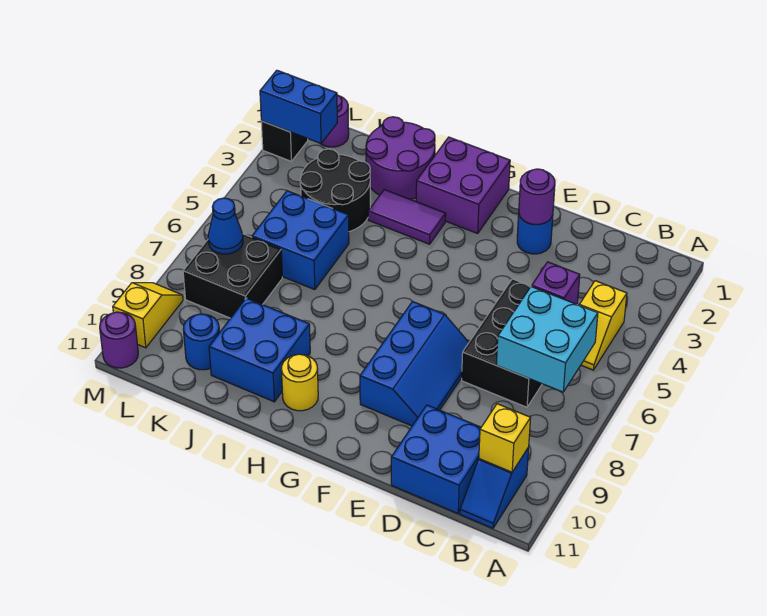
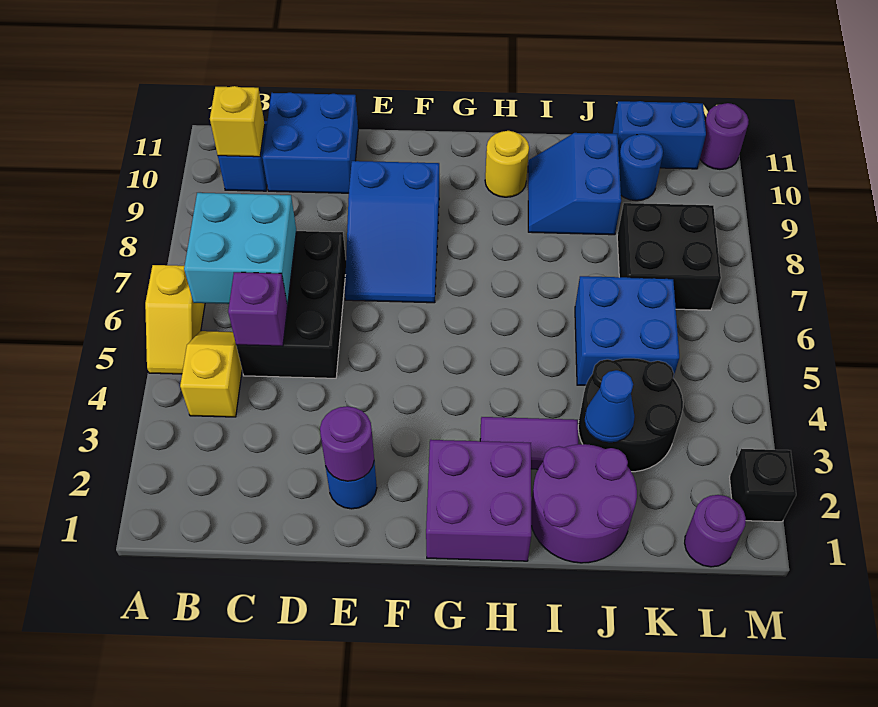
blue 2x3 slope [360,302,469,426] -> blue 2x3 slope turned to [345,161,439,303]
blue 2x2 brick [209,298,310,402] -> blue 2x2 slope [528,133,621,235]
blue 1x2 brick [260,70,337,144] -> blue 1x2 brick moved to [613,101,706,169]
blue 1x1 cone [208,198,243,254] -> blue 1x1 cone moved to [585,370,635,442]
yellow 1x2 slope [113,283,183,348] -> yellow 1x2 slope moved to [145,265,205,374]

